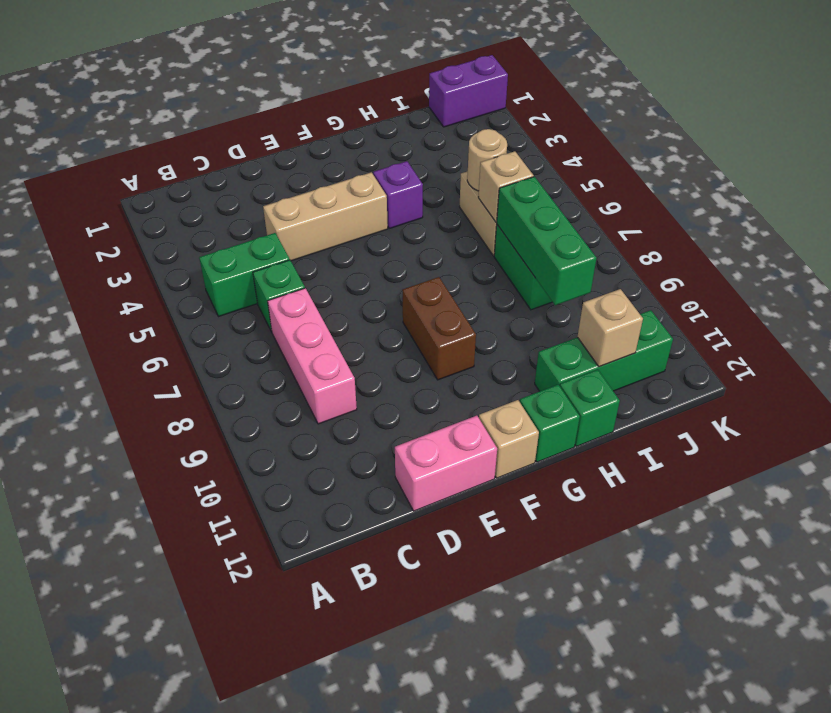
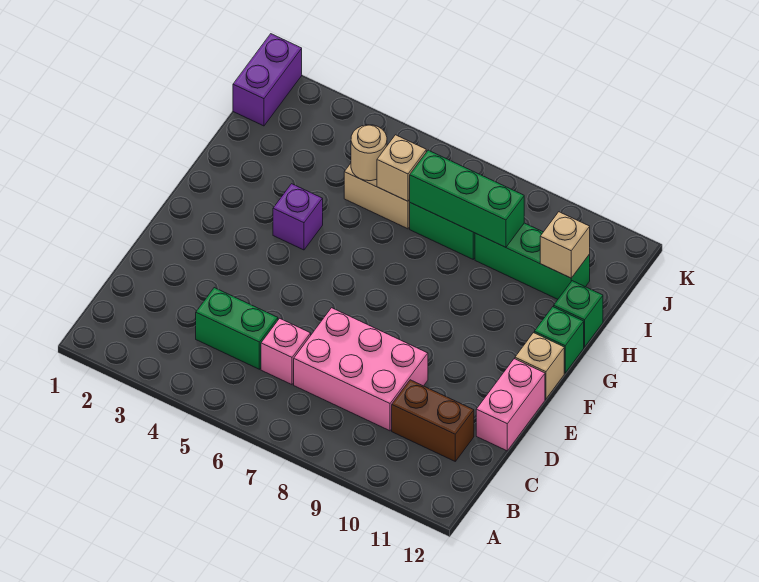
green 1x2 brick [199,233,290,317] -> green 1x2 brick turned to [196,288,278,369]
green 1x1 brick [253,260,305,332] -> pink 1x1 brick [261,318,311,385]
pink 1x3 brick [268,288,357,424] -> pink 2x3 brick [294,308,428,431]
tan 1x3 brick [263,172,388,261] -> none
brown 1x2 brick [402,277,476,380] -> brown 1x2 brick moved to [392,380,474,461]
green 1x3 brick [535,310,673,391] -> green 1x3 brick turned to [475,223,590,299]

